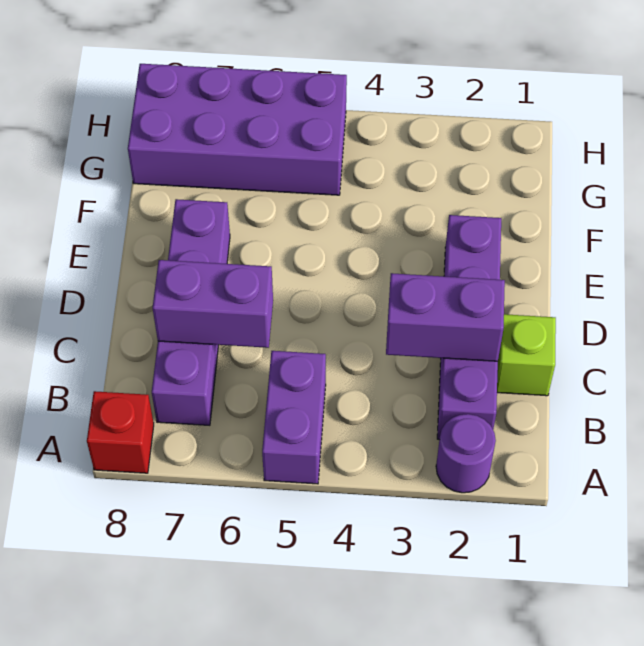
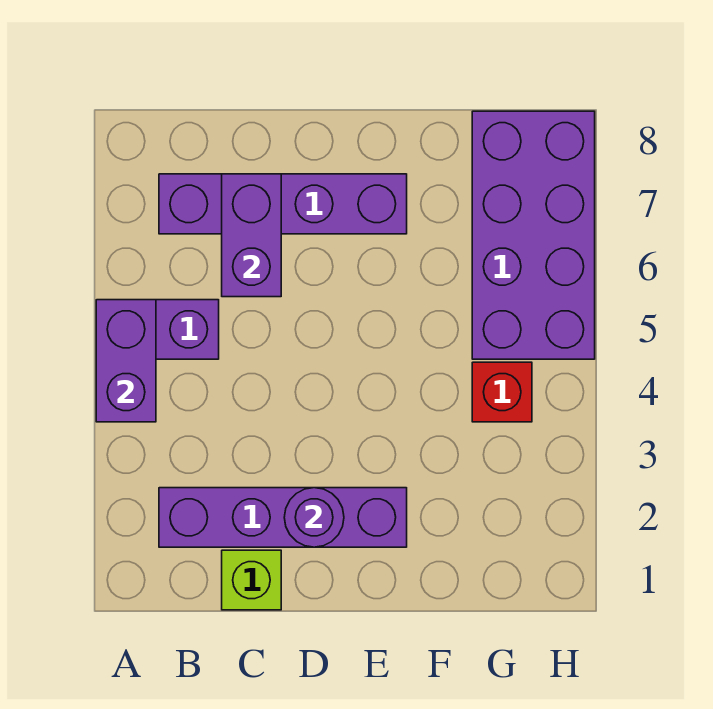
purple 1x1 round brick [436,414,496,493] -> purple 1x1 round brick moved to [284,488,344,547]
red 1x1 brick [87,391,154,473] -> red 1x1 brick moved to [472,362,532,422]
purple 1x2 brick [386,273,505,361] -> purple 1x2 brick moved to [96,300,156,422]

